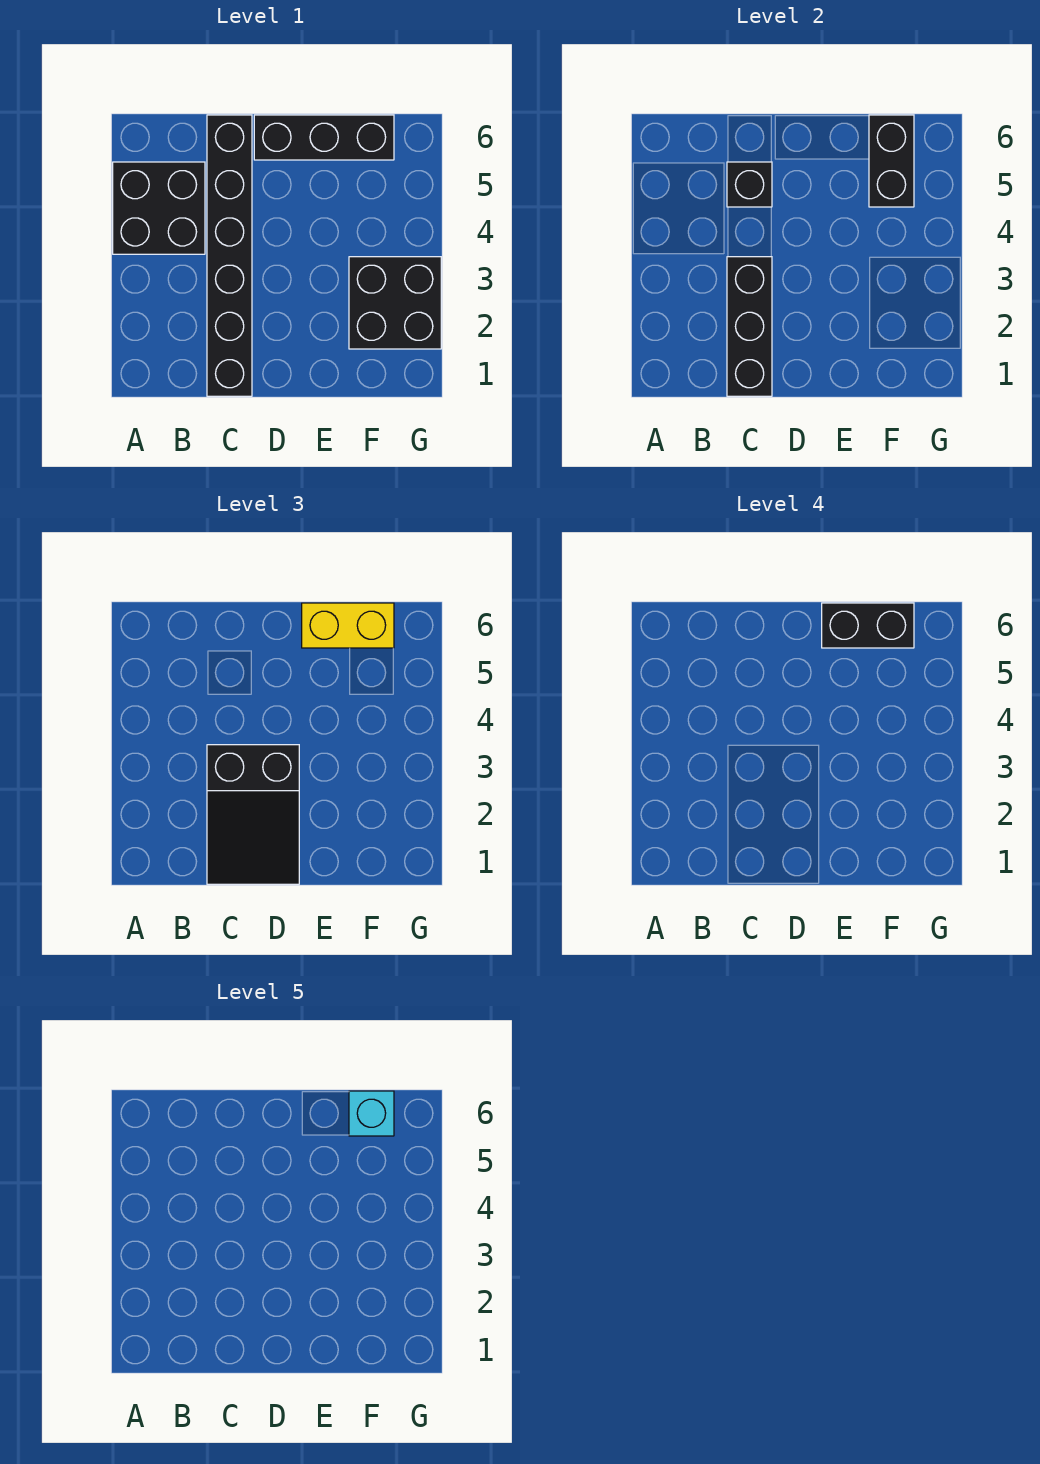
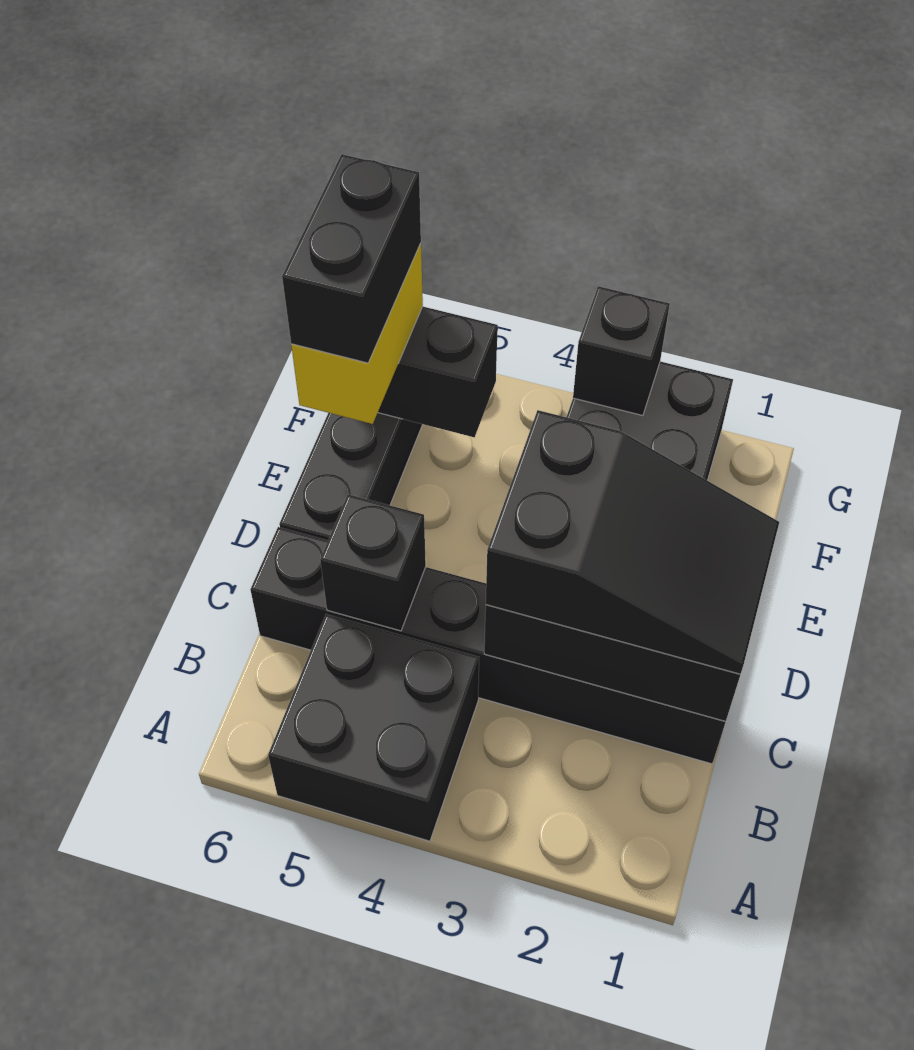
cyan 1x1 brick [349,1091,394,1136] -> none
none -> black 1x1 brick [573,286,670,416]

